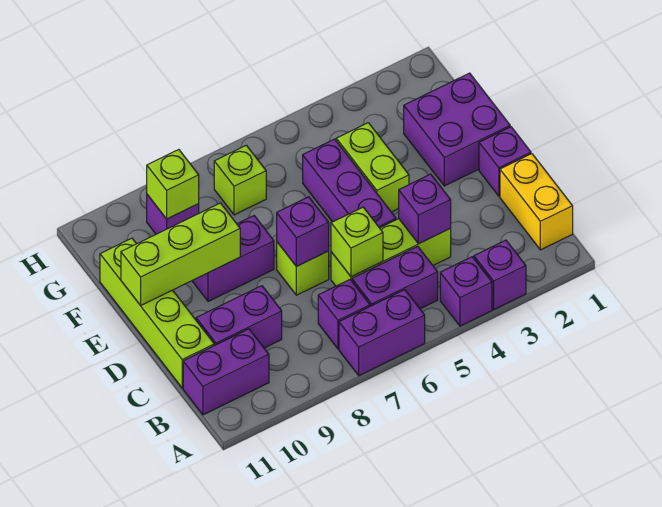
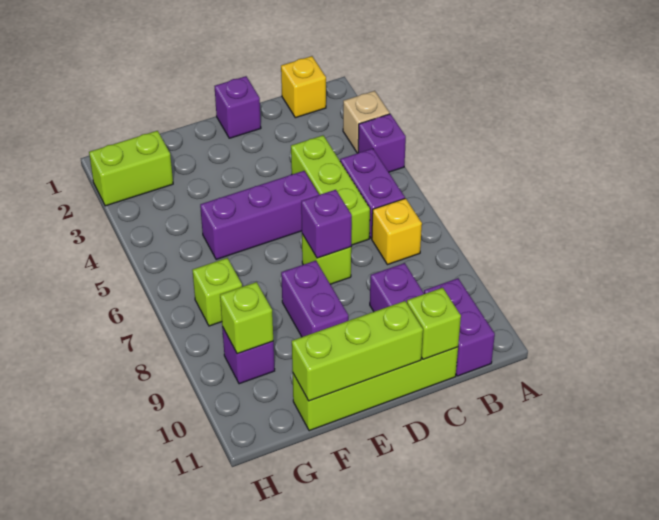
purple 1x1 brick [474,240,526,309] -> tan 1x1 brick [343,91,390,153]
purple 1x2 brick [339,290,425,375] -> none
yellow 1x2 brick [500,154,573,250] -> yellow 1x1 brick [281,56,326,118]
purple 1x1 brick [318,280,370,349] -> yellow 1x1 brick [372,198,422,265]
purple 1x1 brick [399,174,451,244] -> none
lime 1x1 brick [331,207,383,277] -> lime 1x1 brick moved to [407,288,461,359]
purple 2x2 brick [404,73,510,186] -> none
lime 1x2 brick [336,123,409,212] -> lime 1x2 brick moved to [89,131,173,206]
lime 1x3 brick [121,203,240,305] -> lime 1x3 brick turned to [292,301,423,401]

